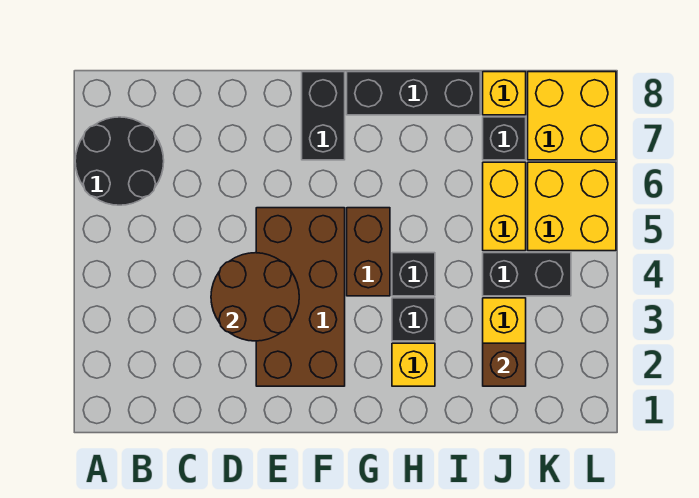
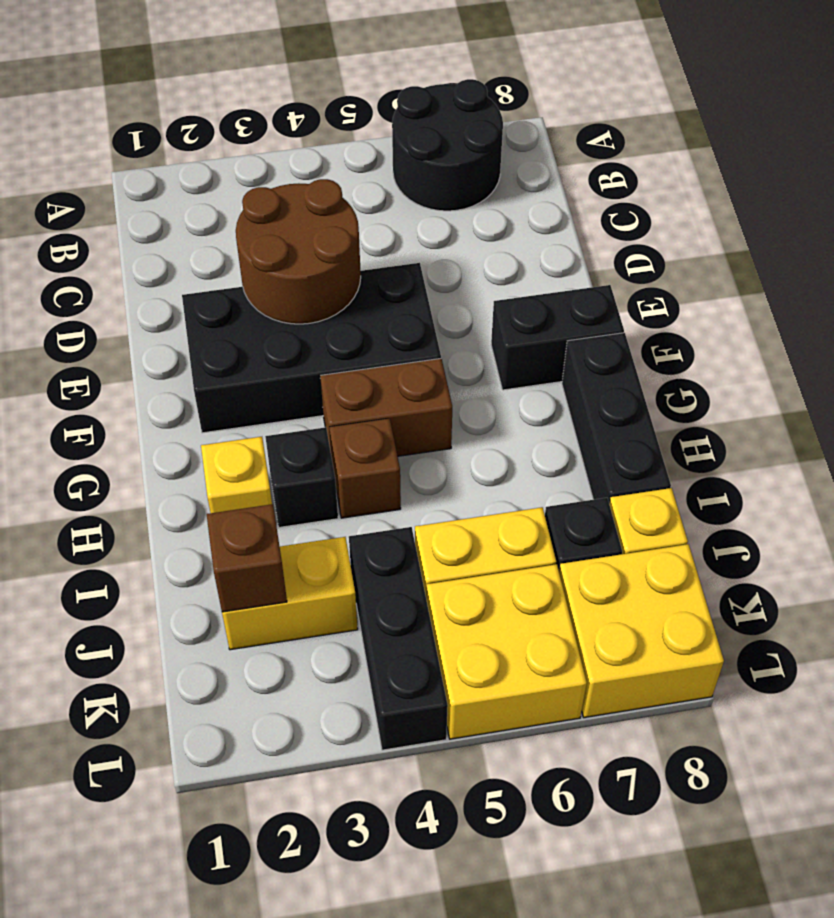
brown 2x4 brick [256,208,345,386] -> black 2x4 brick [182,263,441,433]
black 1x1 brick [392,253,435,296] -> brown 1x1 brick [329,418,401,518]
black 1x2 brick [483,253,571,296] -> black 1x3 brick [349,527,448,750]

